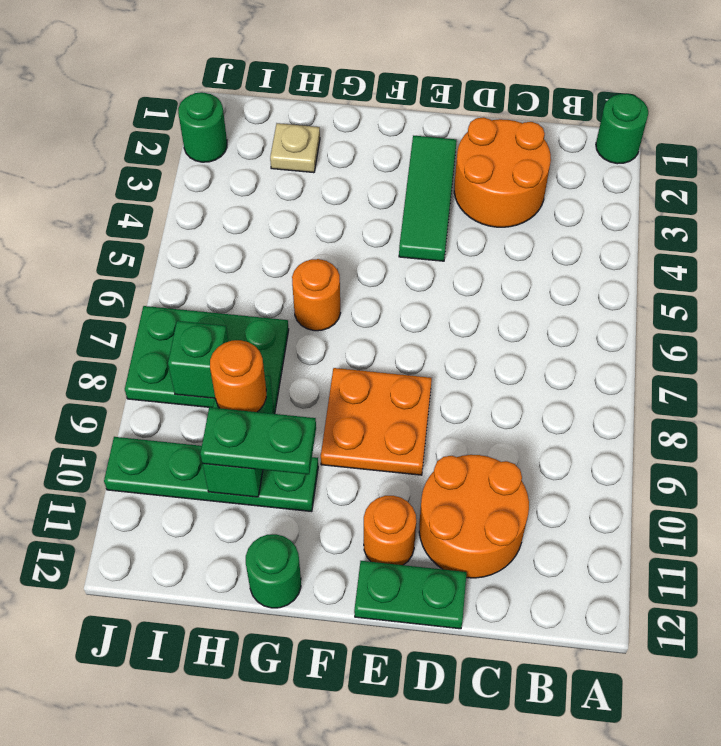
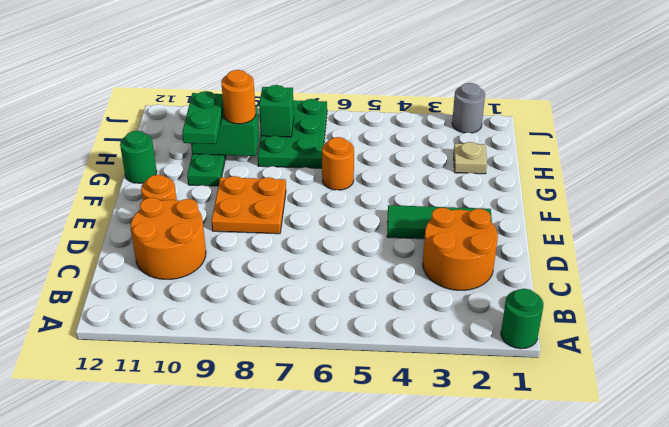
green 1x2 plate [354,561,467,629] -> none
green 1x1 round brick [178,92,227,162] -> grey 1x1 round brick [452,83,485,133]

